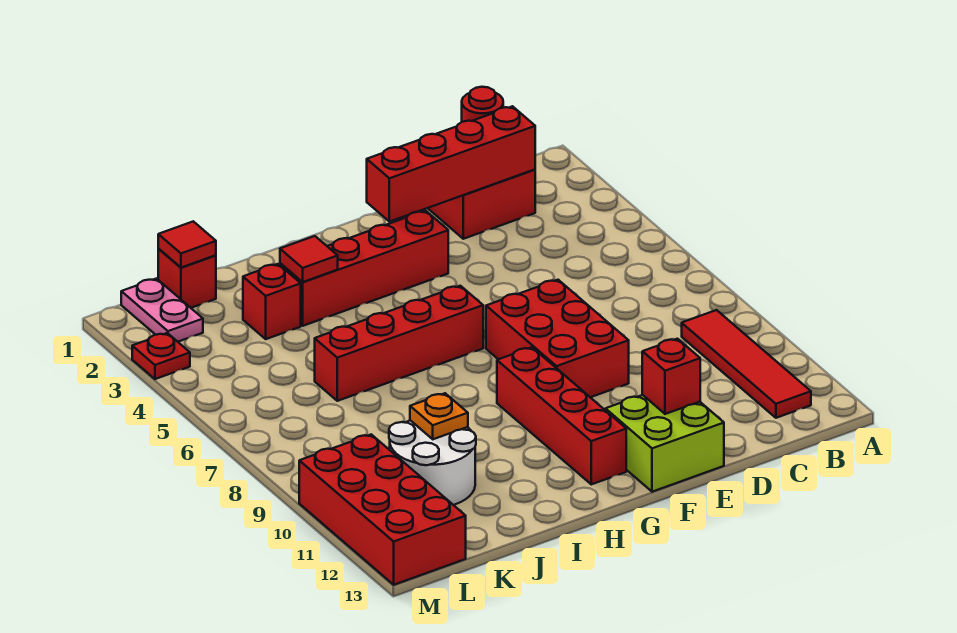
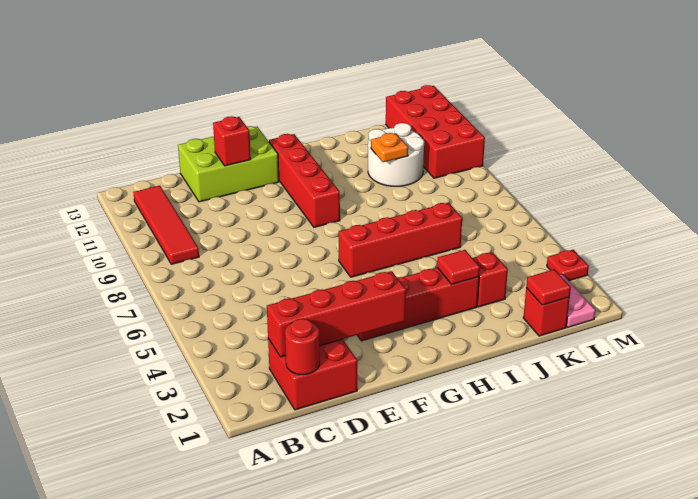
red 2x3 brick [486,280,629,397] -> none
lime 2x2 brick [605,395,724,492] -> lime 2x3 brick [178,126,279,202]

